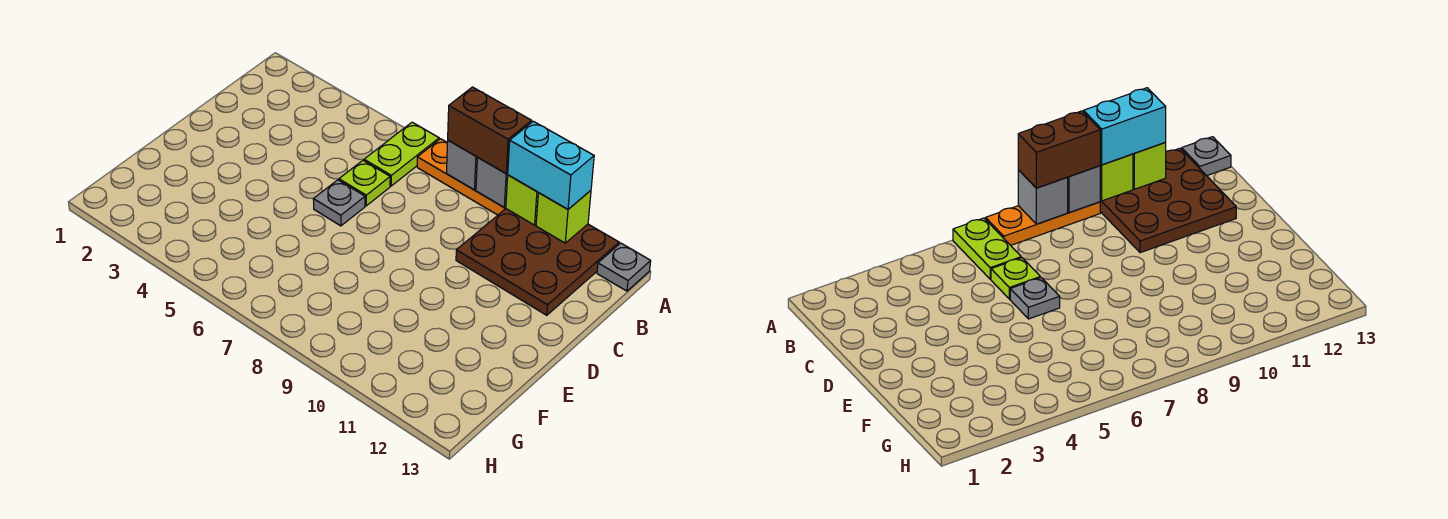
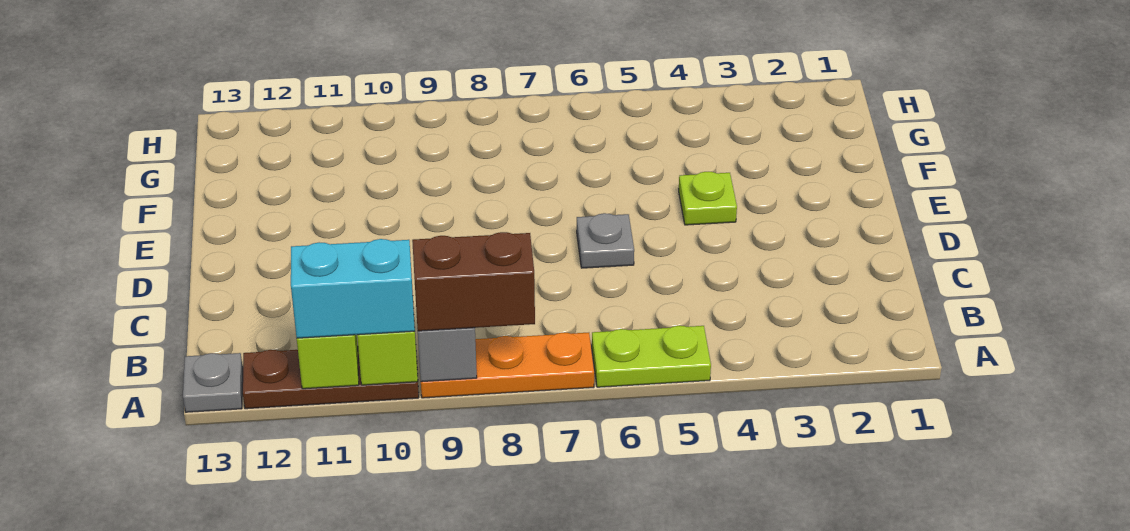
lime 1x2 plate [364,122,439,186] -> lime 1x2 plate turned to [592,326,711,387]
grey 1x1 brick [446,140,478,190] -> none
brown 3x3 plate [456,209,619,315] -> brown 1x3 plate [243,350,419,409]
lime 1x1 plate [339,161,390,206] -> lime 1x1 plate moved to [679,172,737,225]

